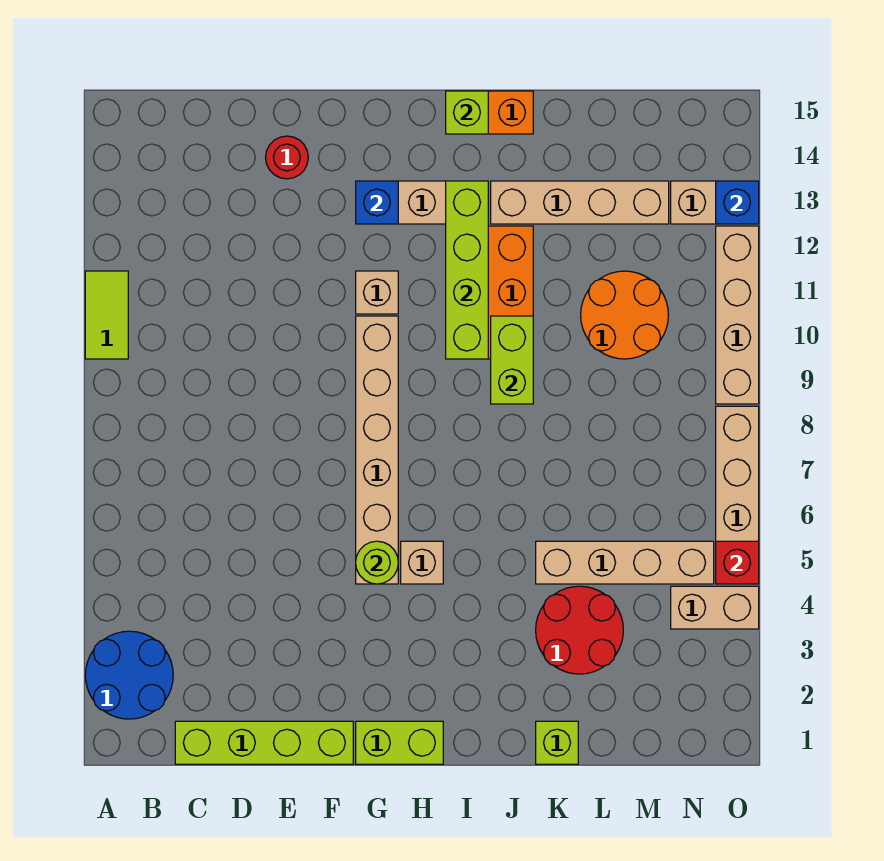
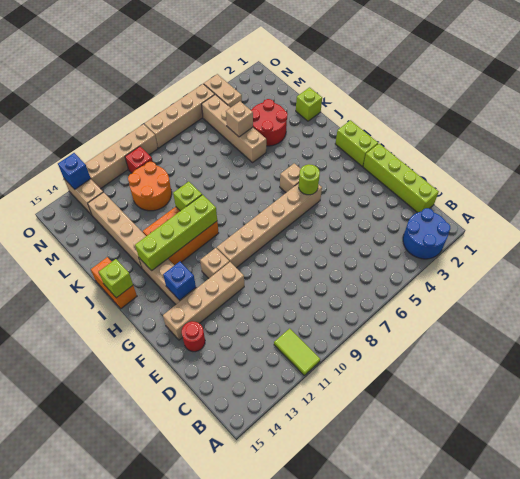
lime 1x2 tile [85,271,128,359] -> lime 1x2 tile turned to [274,328,320,375]
none -> tan 1x4 brick [163,262,244,340]
lime 1x2 brick [491,316,533,404] -> lime 1x1 brick [173,182,202,211]
none -> tan 1x1 brick [226,101,253,137]
red 1x1 brick [716,541,759,584] -> red 1x1 brick moved to [125,146,153,173]

